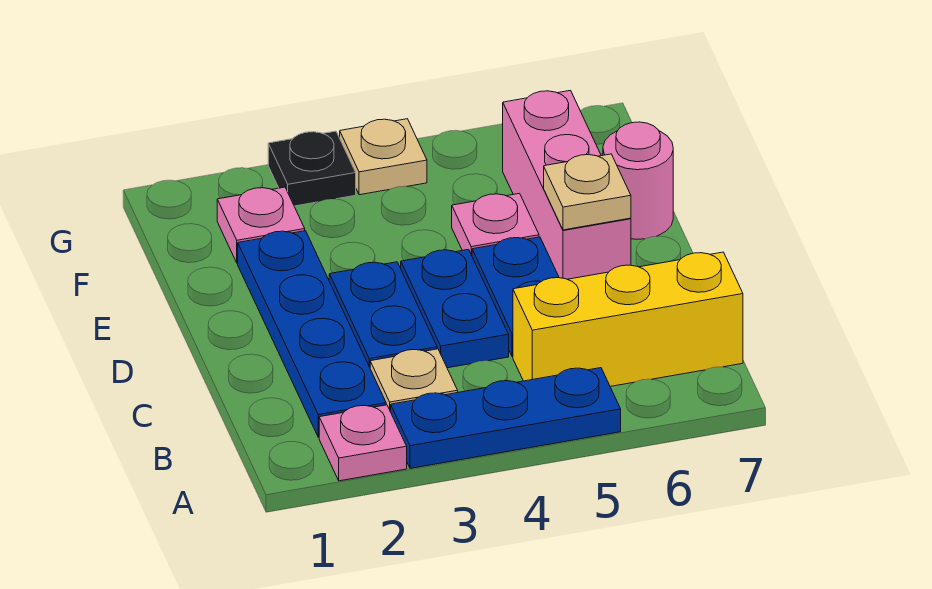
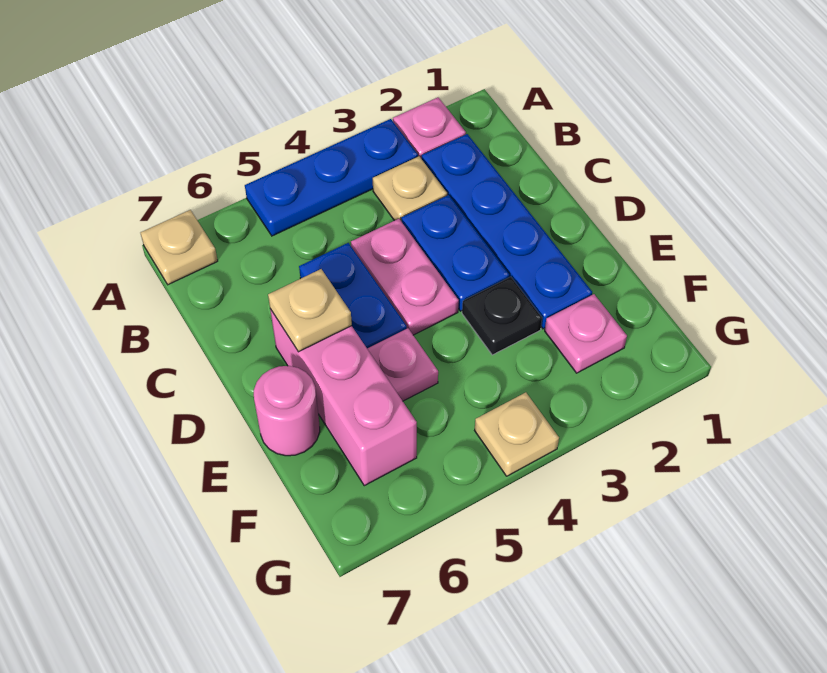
none -> tan 1x1 plate [141,210,218,285]
yellow 1x3 brick [513,252,743,387] -> none
blue 1x2 plate [401,249,509,368] -> pink 1x2 plate [351,219,459,335]
black 1x1 plate [268,131,356,206] -> black 1x1 plate moved to [462,277,542,355]

